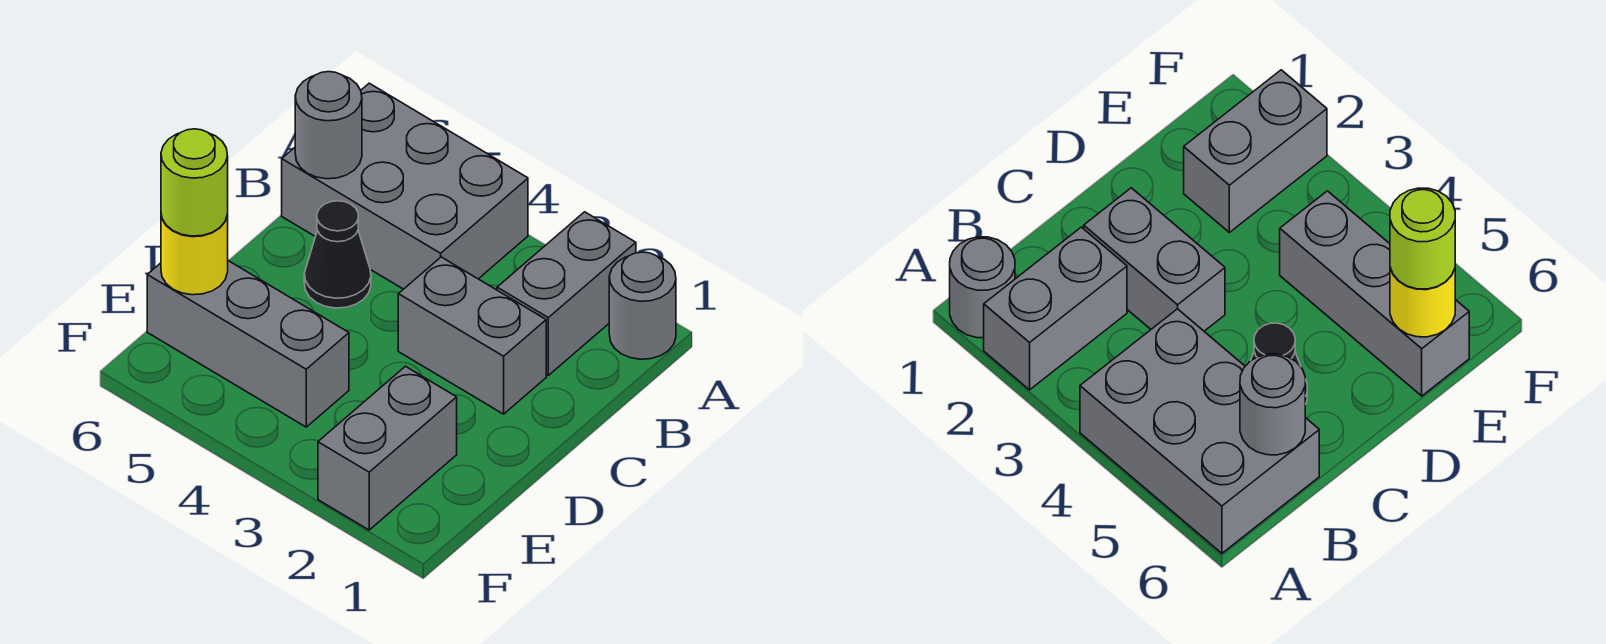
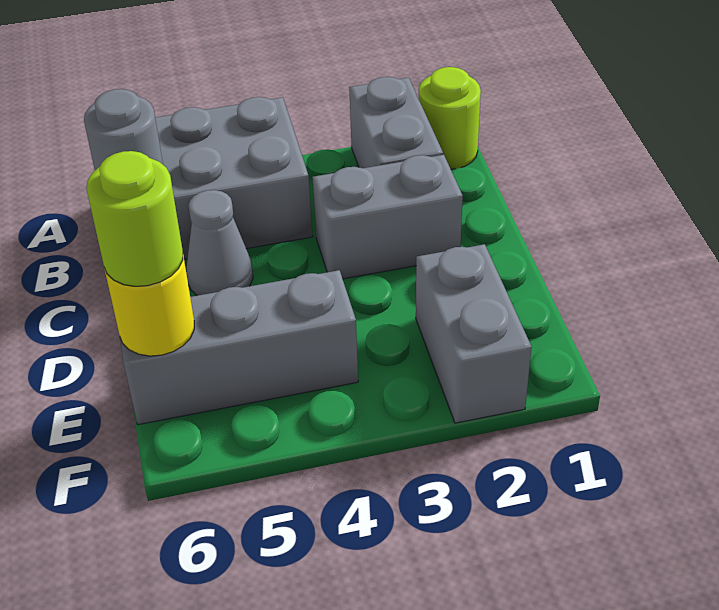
grey 1x1 round brick [609,252,676,359] -> lime 1x1 round brick [419,67,481,169]
black 1x1 cone [304,201,371,308] -> grey 1x1 cone [186,190,253,296]

